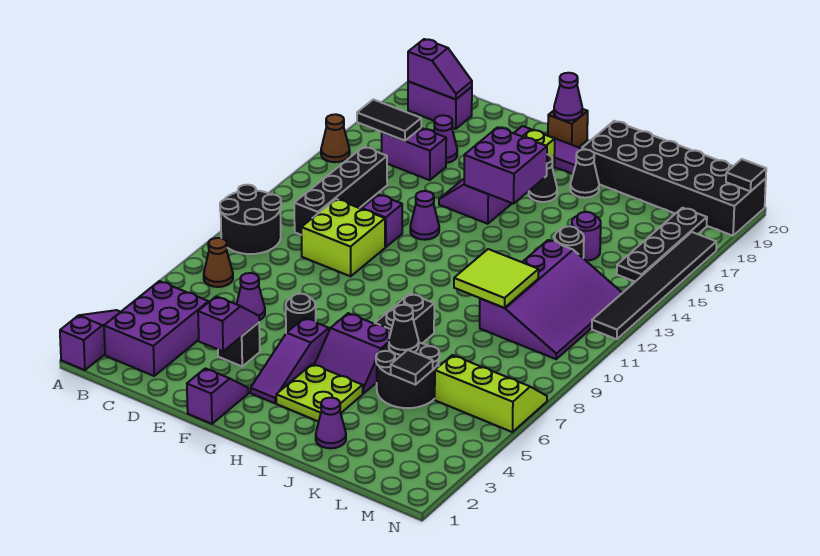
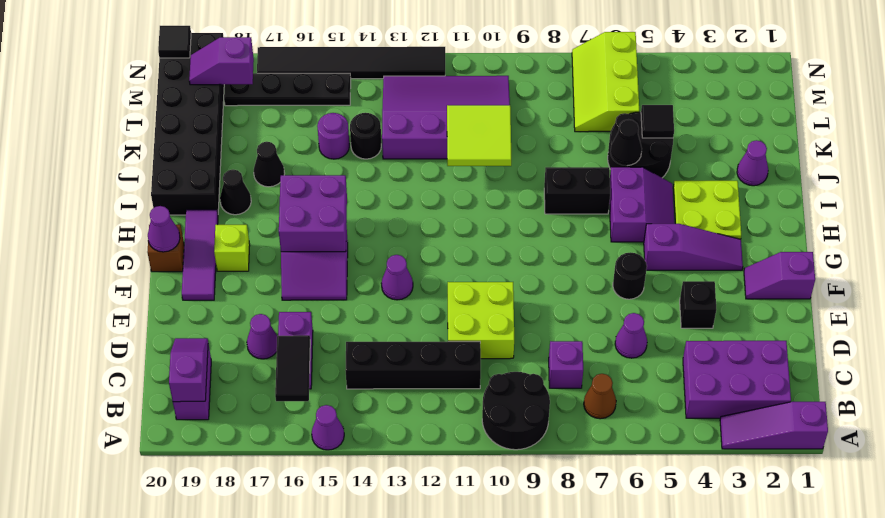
brown 1x1 cone [321,114,350,162] -> purple 1x1 cone [312,405,344,450]
purple 1x2 slope [198,296,259,351] -> purple 1x2 slope moved to [189,37,254,85]
purple 1x1 brick [362,195,402,247] -> purple 1x1 brick moved to [549,341,583,388]
black 1x1 cone [529,155,557,202] -> black 1x1 cone moved to [254,142,285,187]

